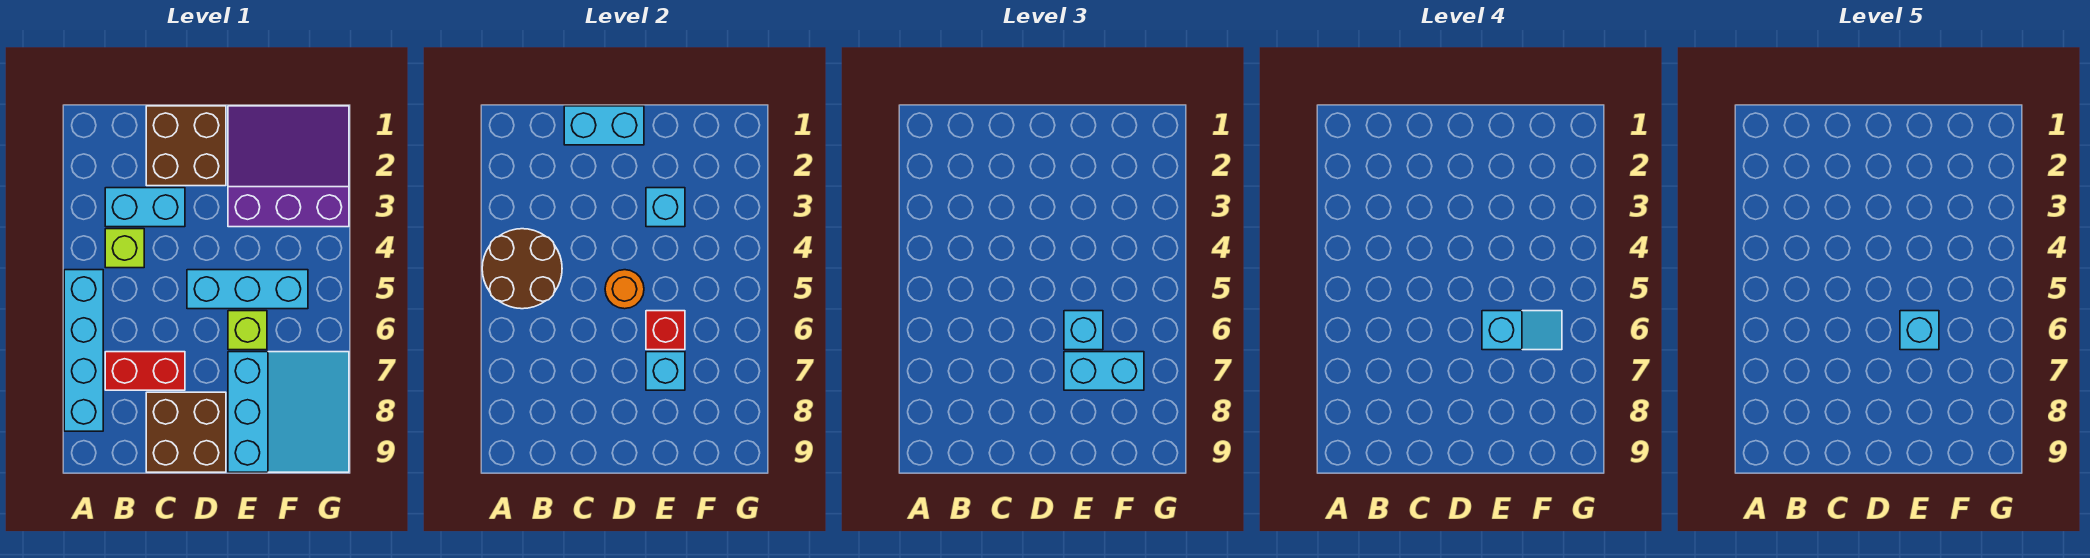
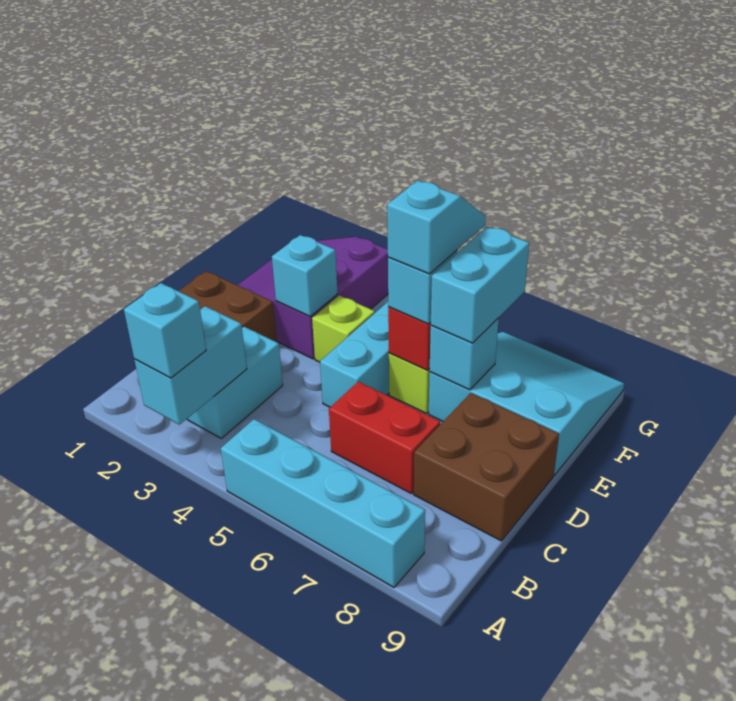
brown 2x2 round brick [482,229,562,309] -> none
lime 1x1 brick [105,229,144,268] -> lime 1x1 brick moved to [312,295,375,362]
red 1x2 brick [105,352,185,390] -> red 1x2 brick turned to [329,382,440,494]
cyan 1x2 brick [564,106,644,145] -> cyan 1x2 brick moved to [134,306,247,425]
orange 1x1 round brick [605,270,644,309] -> none
cyan 1x1 brick [1900,311,1939,350] -> cyan 1x1 brick moved to [124,283,206,378]

